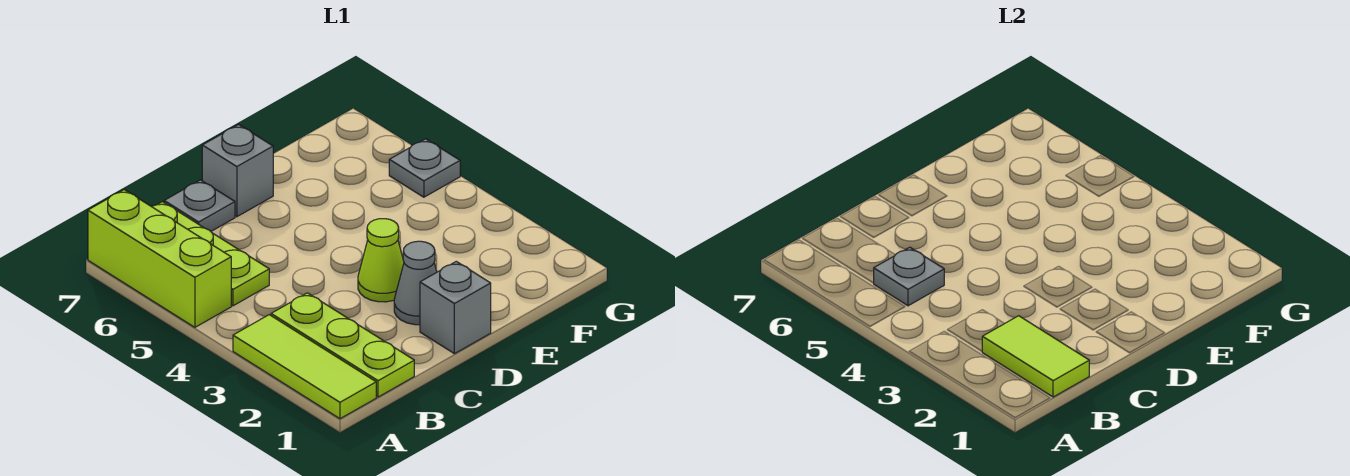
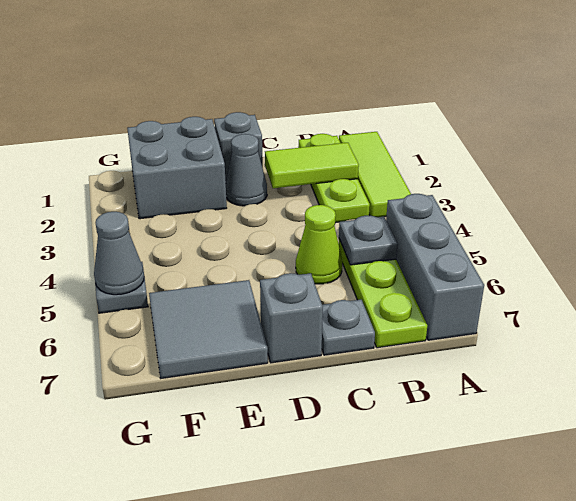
lime 1x3 brick [88,190,231,327] -> grey 1x3 brick [386,194,484,340]
lime 1x2 tile [982,316,1089,397] -> lime 1x2 tile turned to [265,143,359,188]
lime 1x1 cone [358,219,404,302] -> lime 1x1 cone moved to [296,205,342,284]
none -> grey 2x2 brick [127,117,227,219]
none -> grey 2x2 tile [149,280,268,378]
none -> grey 1x1 cone [94,212,144,295]

